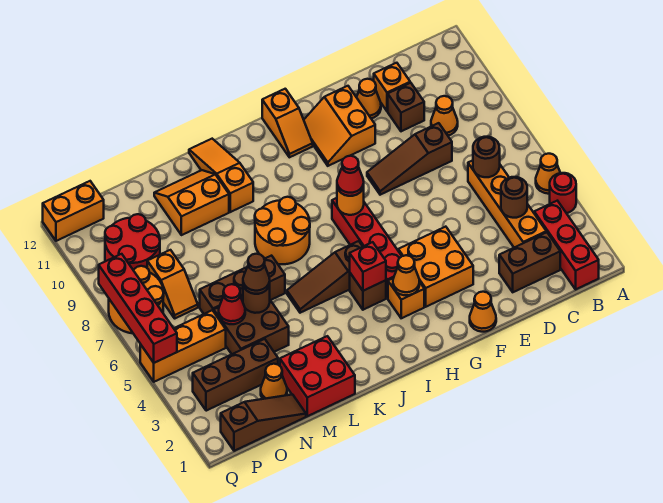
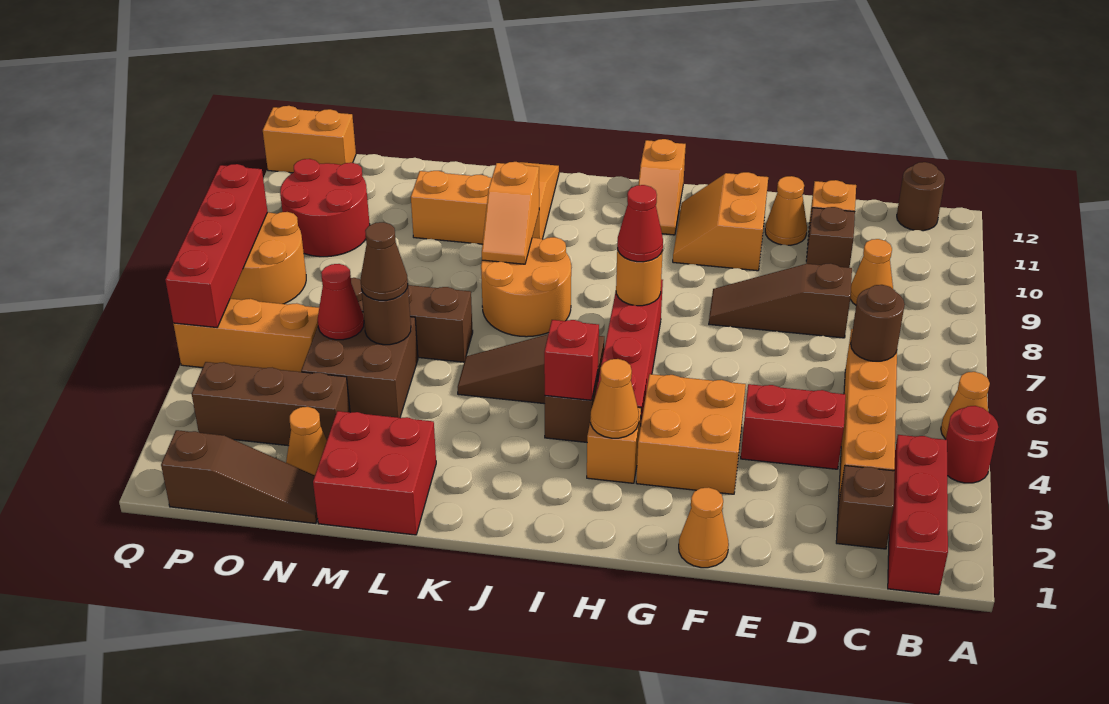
brown 1x2 brick [499,232,560,292] -> brown 1x1 brick [836,466,895,549]
brown 1x1 round brick [501,177,527,218] -> brown 1x1 round brick moved to [897,162,945,231]
none -> red 1x2 brick [741,384,846,469]
orange 1x2 slope [147,250,198,318] -> orange 1x2 slope moved to [482,162,539,264]

